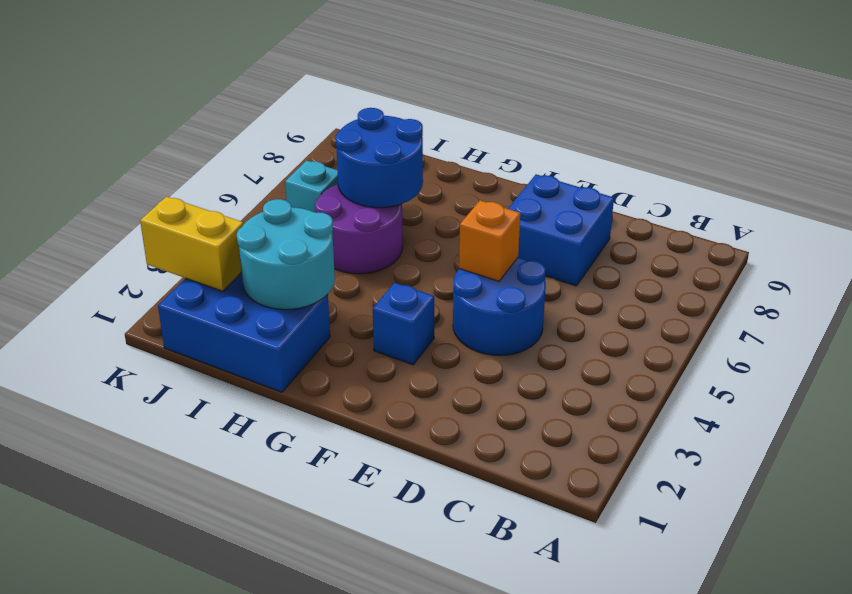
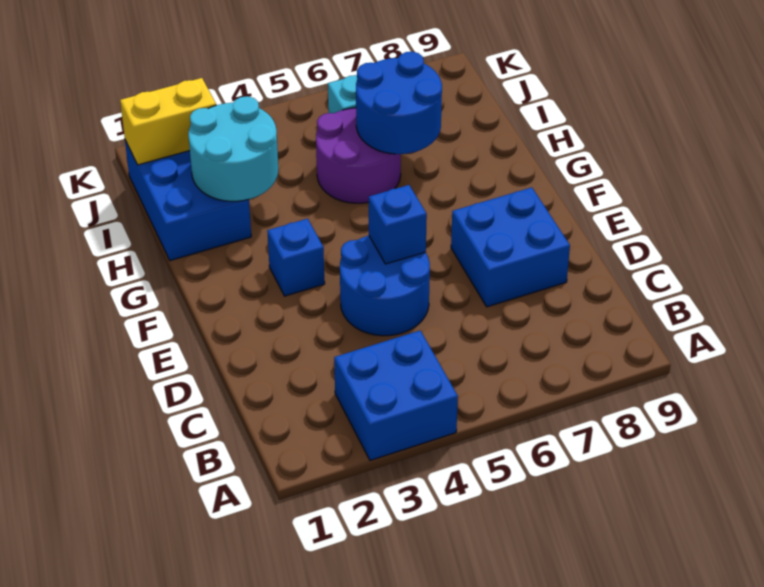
none -> blue 2x2 brick [334,331,458,460]
orange 1x1 brick [459,200,520,281] -> blue 1x1 brick [369,185,427,264]
yellow 1x2 brick [140,197,243,291] -> yellow 1x2 brick turned to [120,78,216,165]

